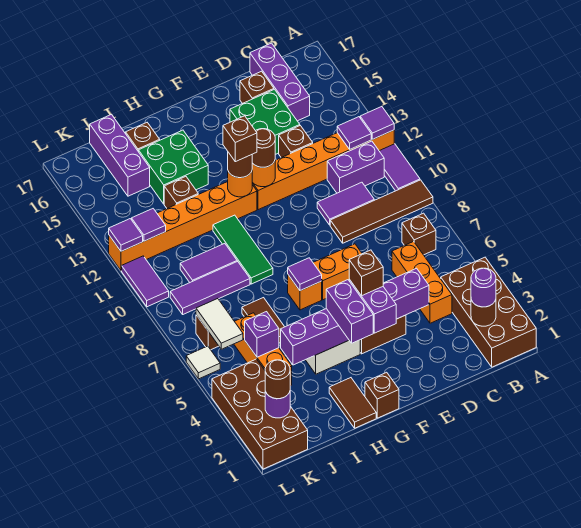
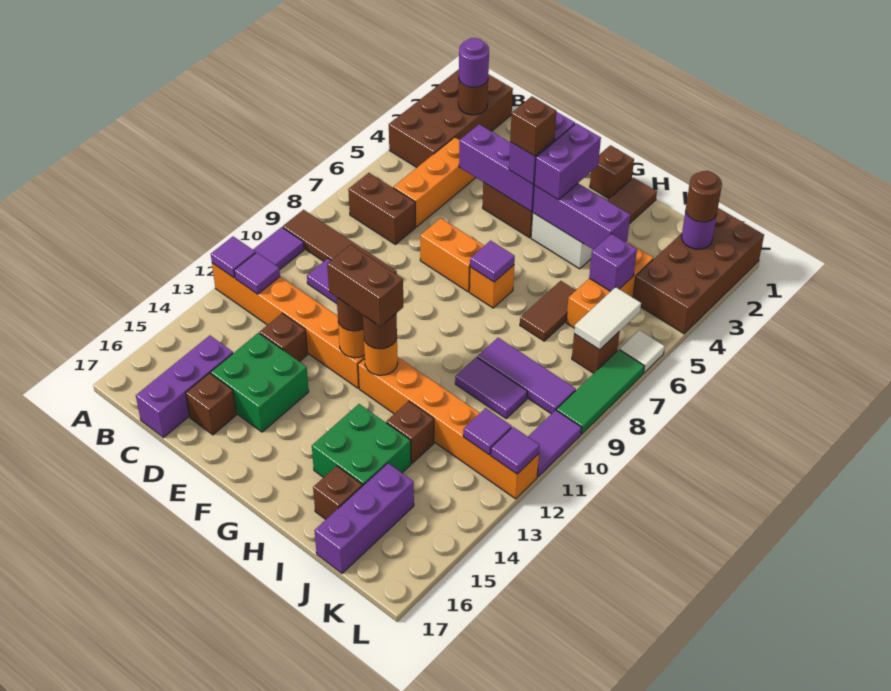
brown 1x1 brick [402,213,436,255] -> brown 1x2 brick [348,173,415,244]
purple 1x2 brick [327,141,384,193] -> none
brown 1x1 brick [223,116,257,162] -> brown 1x2 brick [327,245,403,327]
green 1x3 tile [213,215,273,284] -> green 1x3 tile moved to [557,350,644,434]

